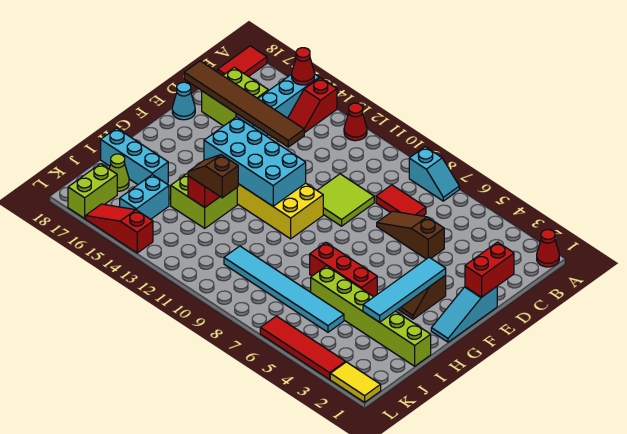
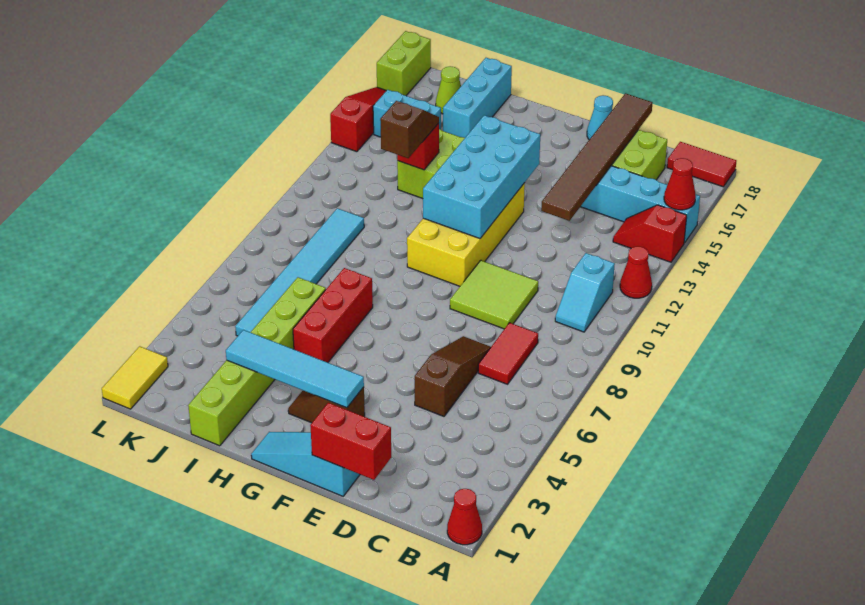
cyan 1x2 slope [409,147,459,201] -> cyan 1x2 slope moved to [555,253,615,332]
lime 1x2 brick [68,164,117,218] -> lime 1x2 brick turned to [377,31,431,96]
red 1x4 tile [260,316,346,379] -> none

